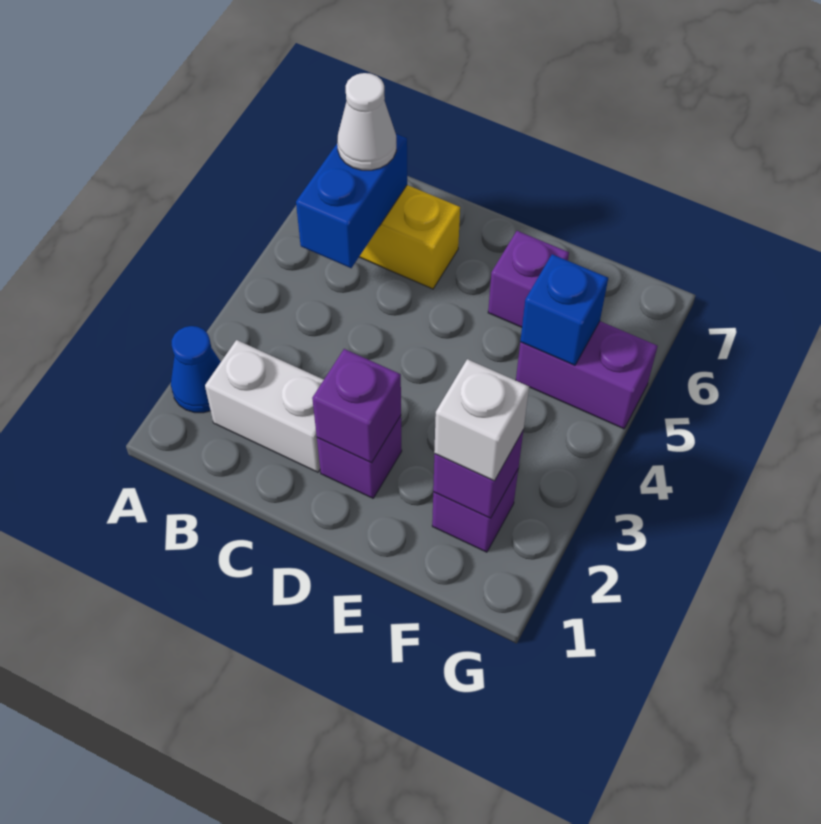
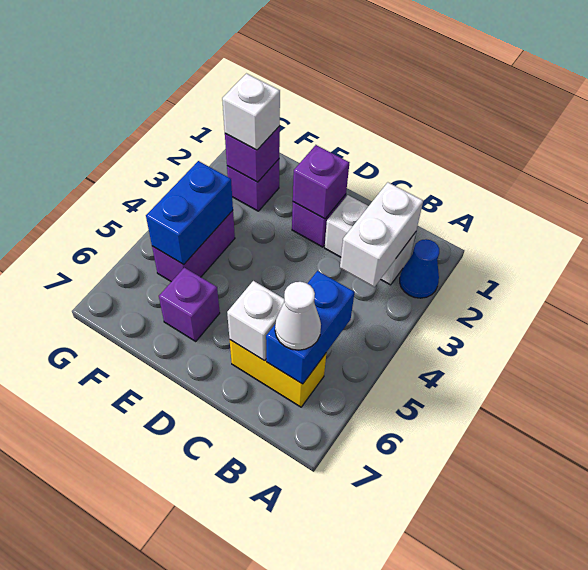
none -> white 1x2 brick [340,182,423,287]
none -> white 1x1 brick [227,281,284,361]
purple 1x2 brick [516,321,657,429] -> purple 1x2 brick turned to [152,211,235,282]
blue 1x1 brick [520,254,608,366] -> blue 1x2 brick [146,161,233,265]

